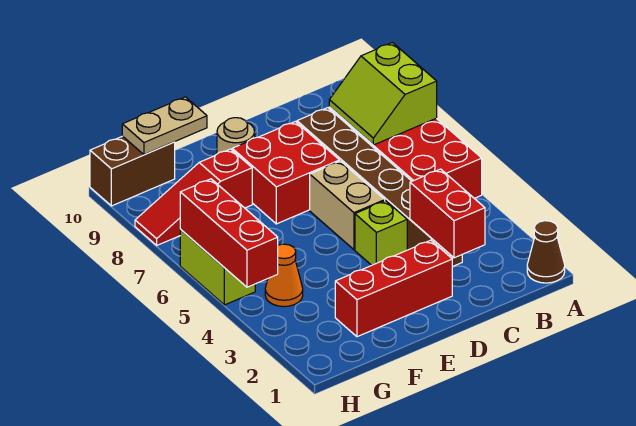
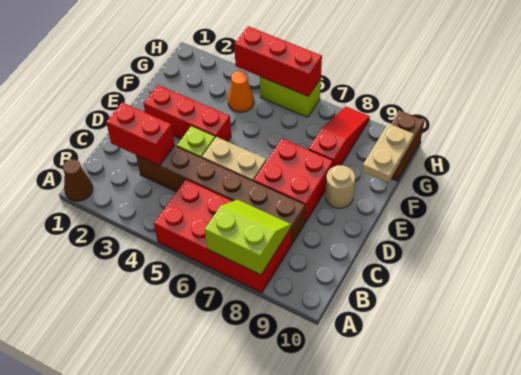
red 1x3 brick [335,240,452,337] -> red 1x3 brick turned to [144,85,231,142]

